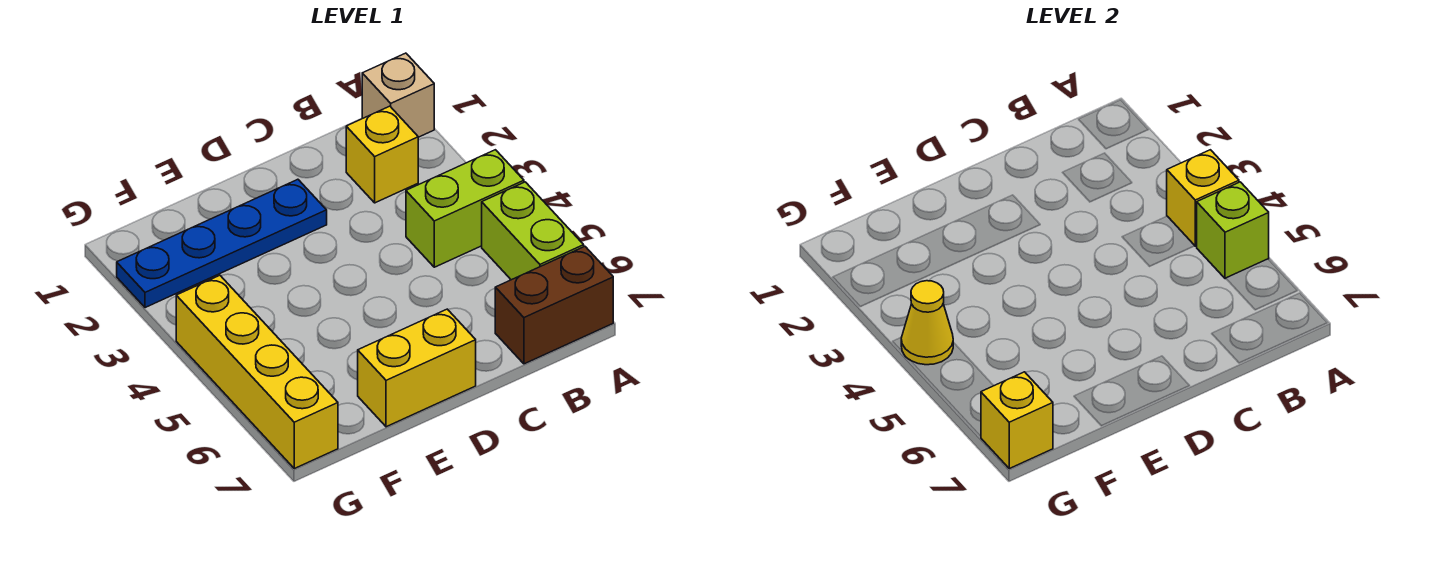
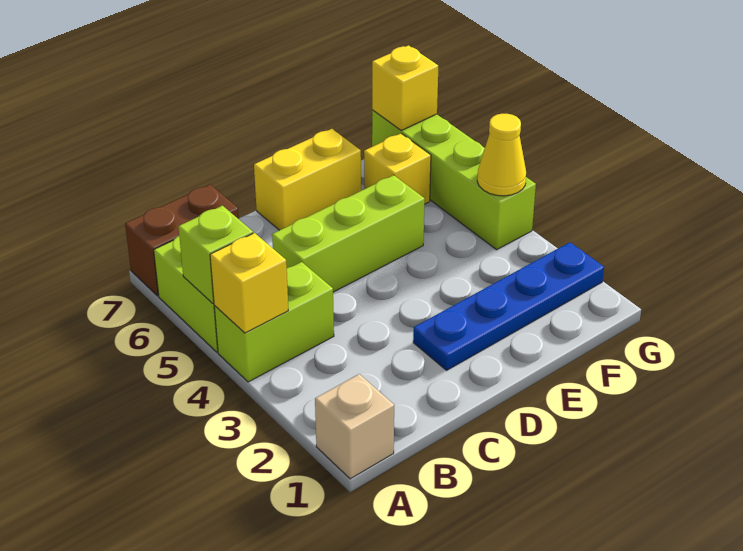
yellow 1x1 brick [346,106,418,203] -> yellow 1x1 brick moved to [364,133,431,204]
none -> lime 1x3 brick [272,175,425,292]
yellow 1x4 brick [176,275,338,469] -> lime 1x4 brick [372,110,536,250]

